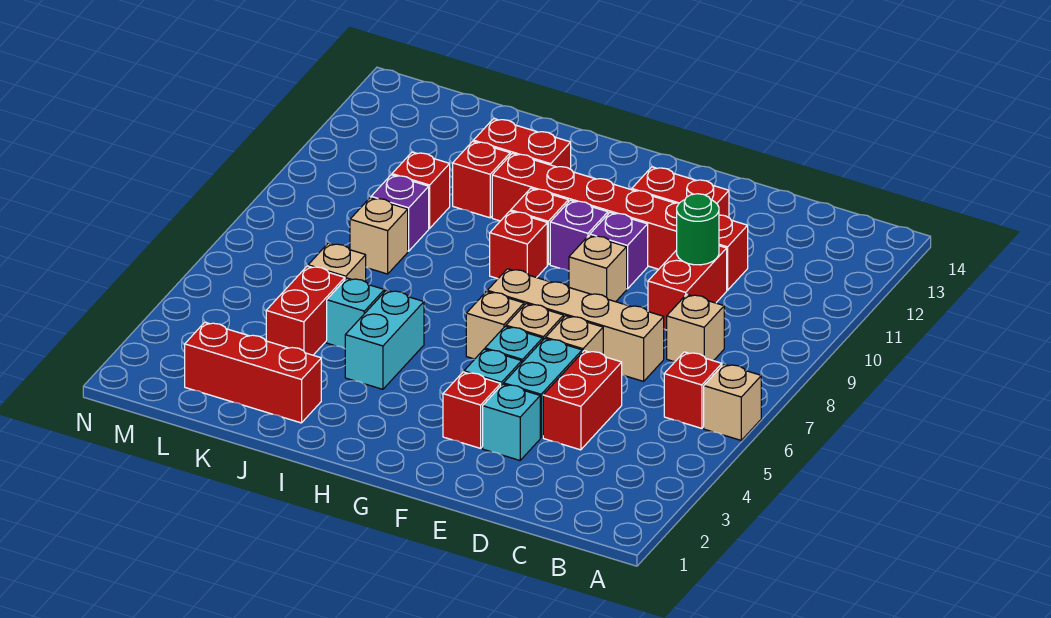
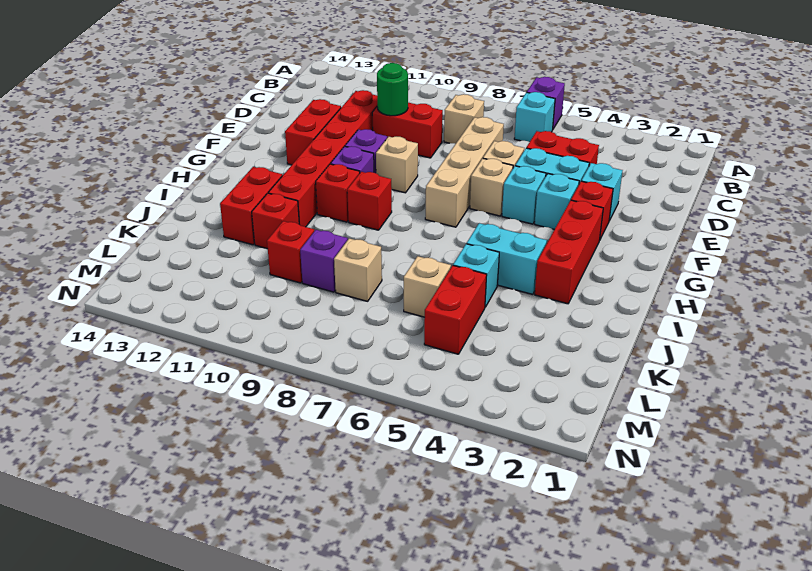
tan 1x1 brick [704,364,761,440] -> purple 1x1 brick [527,77,565,129]
red 1x1 brick [664,352,722,428] -> cyan 1x1 brick [514,92,555,142]
tan 1x1 brick [466,292,524,359] -> none
red 1x3 brick [185,322,321,423] -> red 1x3 brick moved to [535,200,603,304]
red 1x2 brick [266,266,345,355] -> red 1x2 brick turned to [424,266,487,354]

